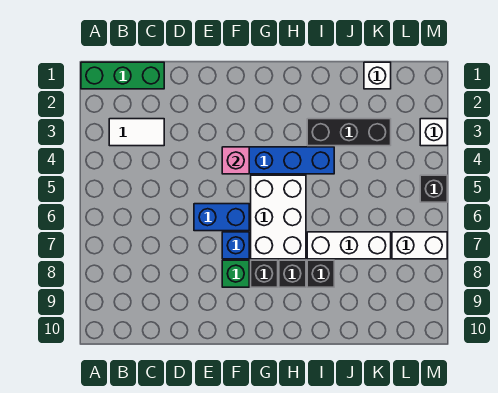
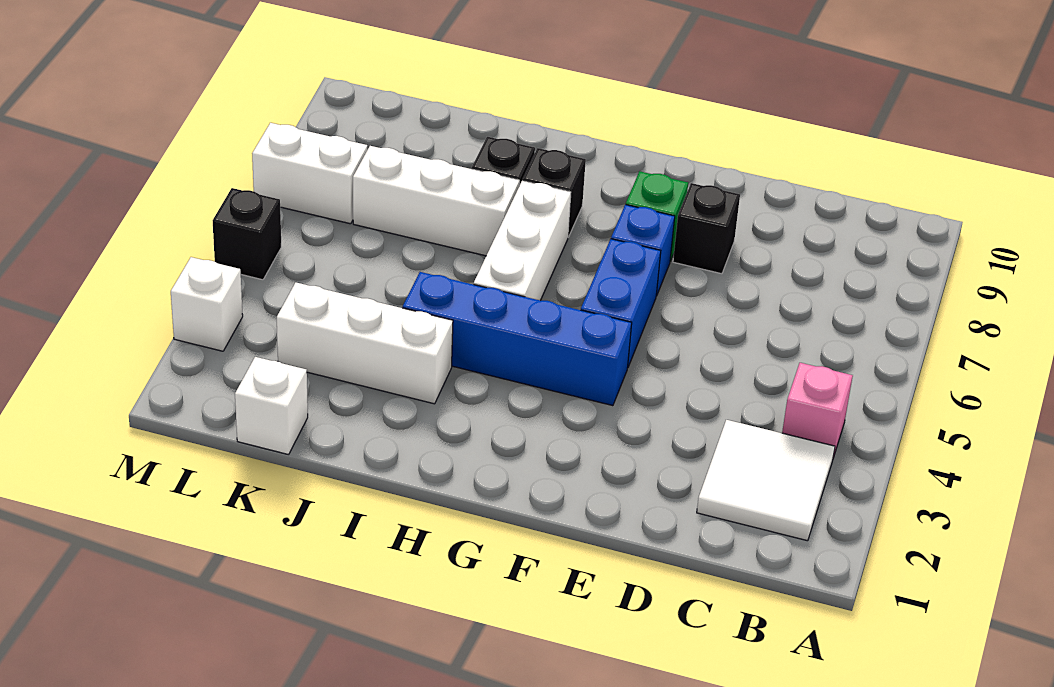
green 1x3 brick [81,62,164,89] -> none
white 1x2 tile [109,119,164,146] -> white 2x2 tile [697,420,835,541]
blue 1x2 brick [194,204,249,231] -> blue 1x2 brick turned to [581,239,661,367]
pink 1x1 brick [222,147,249,174] -> pink 1x1 brick moved to [782,363,853,458]
white 2x3 brick [251,175,306,259] -> white 1x3 brick [474,181,571,301]
black 1x1 brick [251,260,278,287] -> black 1x1 brick moved to [673,183,740,274]
black 1x3 brick [307,119,391,146] -> white 1x3 brick [277,283,453,404]

